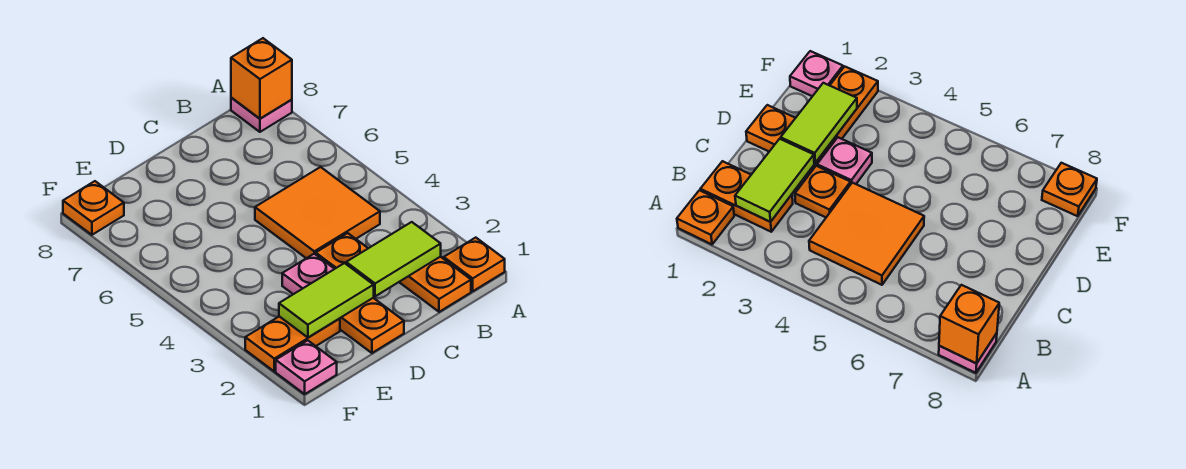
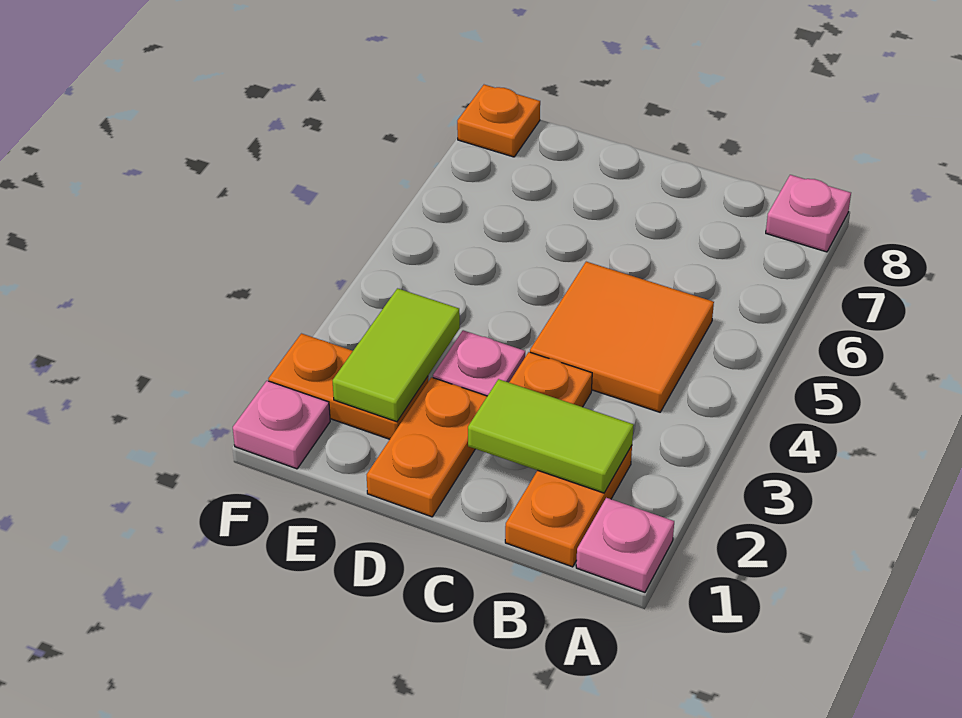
orange 1x1 plate [444,238,505,291] -> pink 1x1 plate [576,498,674,592]
orange 1x1 brick [231,38,292,119] -> none
lime 1x2 tile [279,263,374,338] -> lime 1x2 tile turned to [333,288,460,422]

